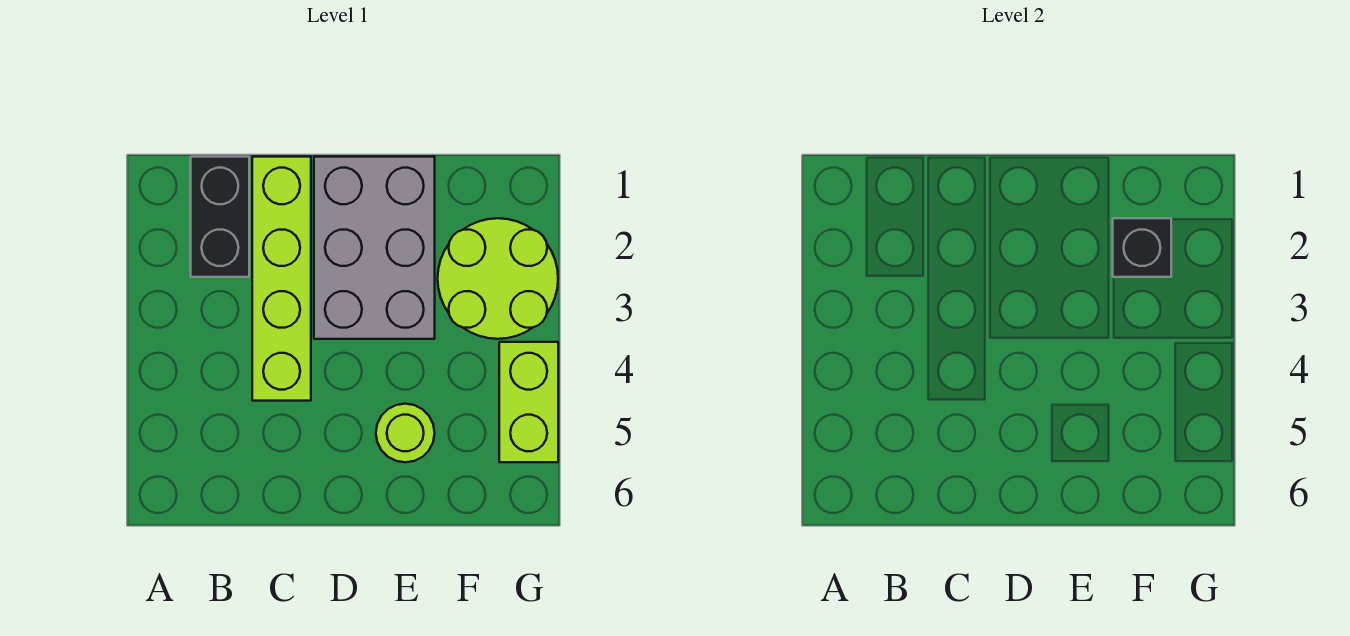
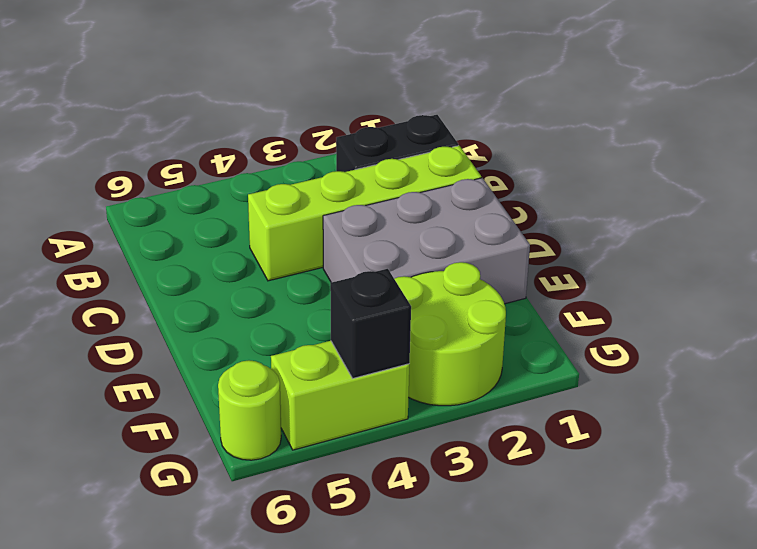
lime 1x1 round brick [376,404,435,462] -> lime 1x1 round brick moved to [218,360,281,460]
black 1x1 brick [1113,218,1171,277] -> black 1x1 brick moved to [330,269,411,378]

